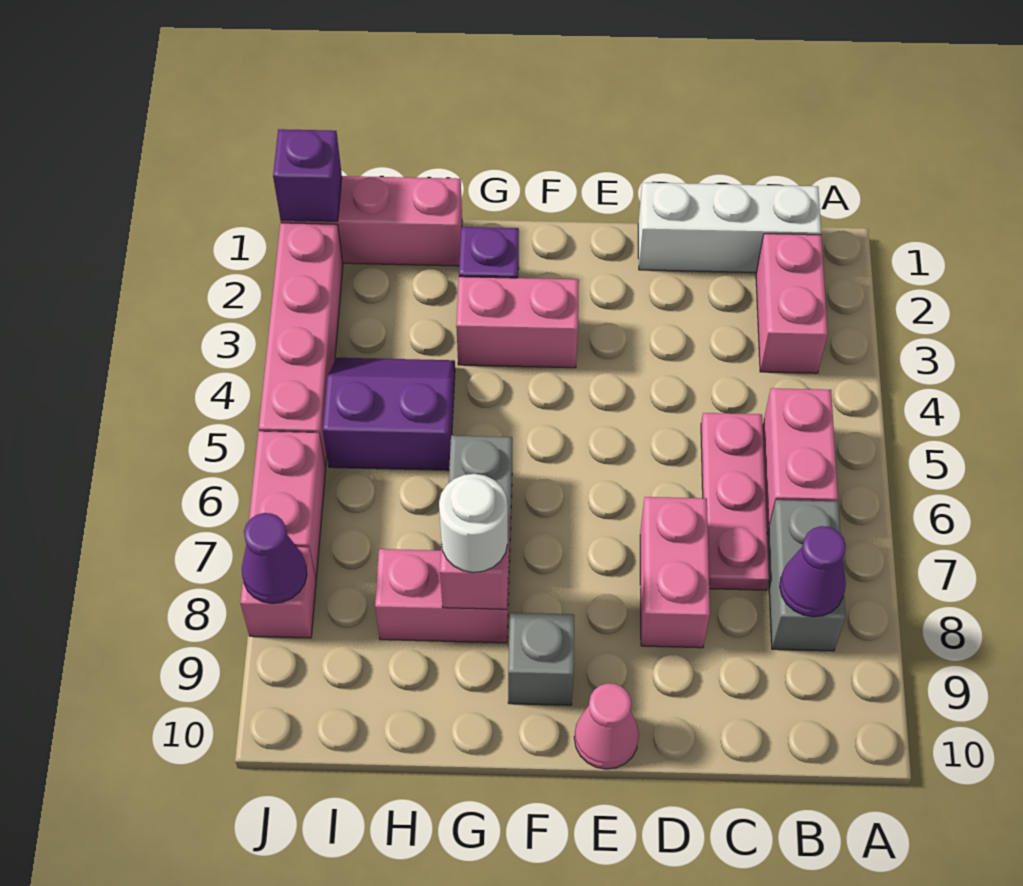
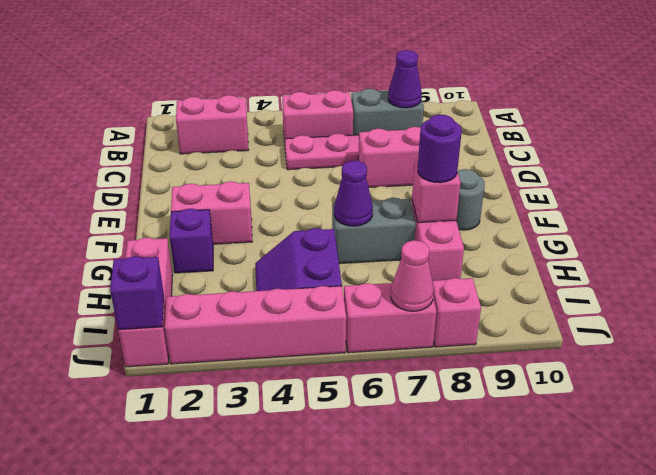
white 1x3 brick [638,183,821,272] -> none
pink 1x1 cone [574,683,639,769] -> pink 1x1 cone moved to [391,240,434,311]
pink 1x2 brick [456,277,579,368] -> pink 1x2 brick turned to [171,181,252,244]
grey 1x1 brick [508,613,574,705] -> grey 1x1 round brick [456,169,485,230]
white 1x1 round brick [439,474,508,573] -> purple 1x1 round brick [418,114,462,183]
purple 1x1 cone [242,513,307,604] -> purple 1x1 cone moved to [334,161,373,226]

